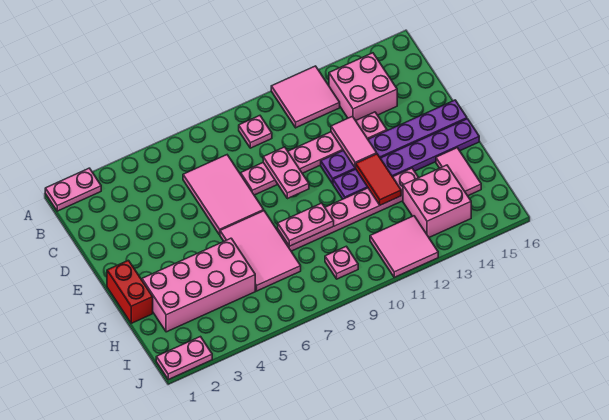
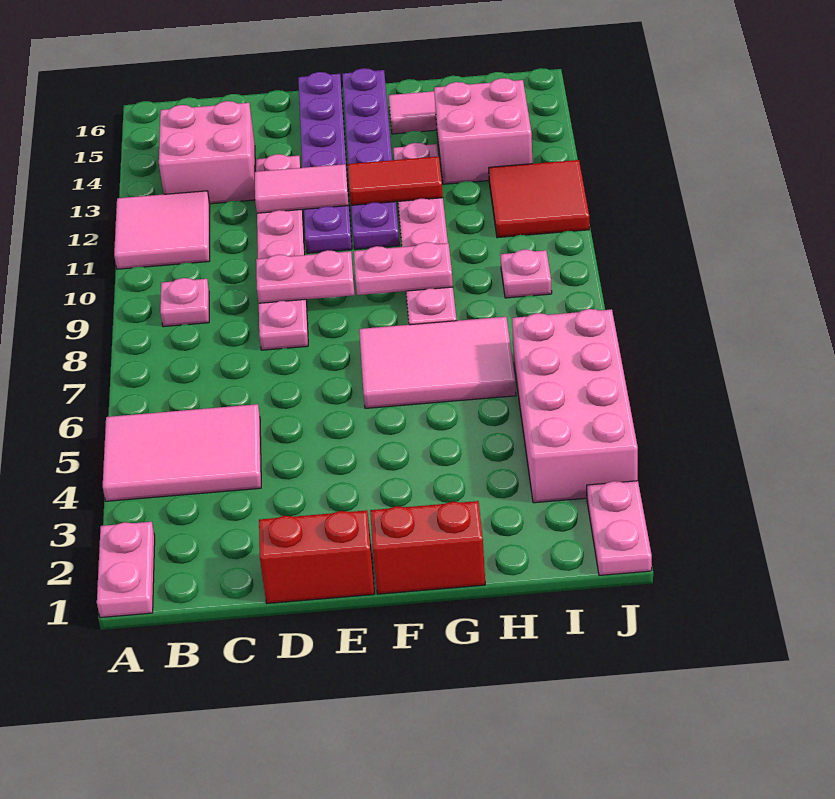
pink 2x3 tile [183,155,264,235] -> pink 2x3 tile moved to [103,404,261,501]
none -> red 1x2 brick [259,510,375,603]
pink 2x4 brick [142,238,255,332] -> pink 2x4 brick moved to [512,309,638,503]
pink 1x2 plate [278,203,334,246] -> pink 1x2 plate turned to [354,242,453,295]
pink 2x2 tile [370,216,438,277] -> red 2x2 tile [489,160,589,238]

